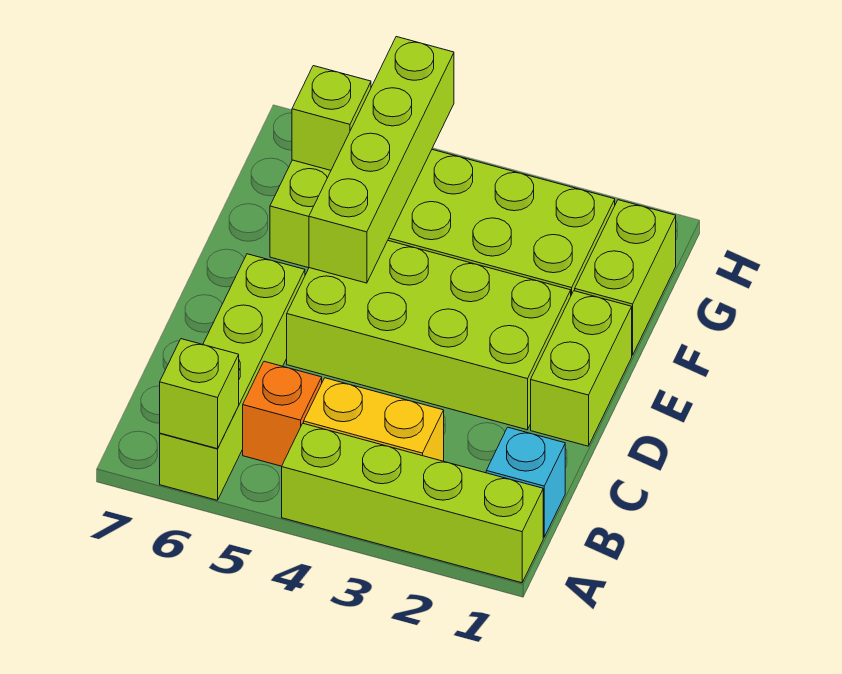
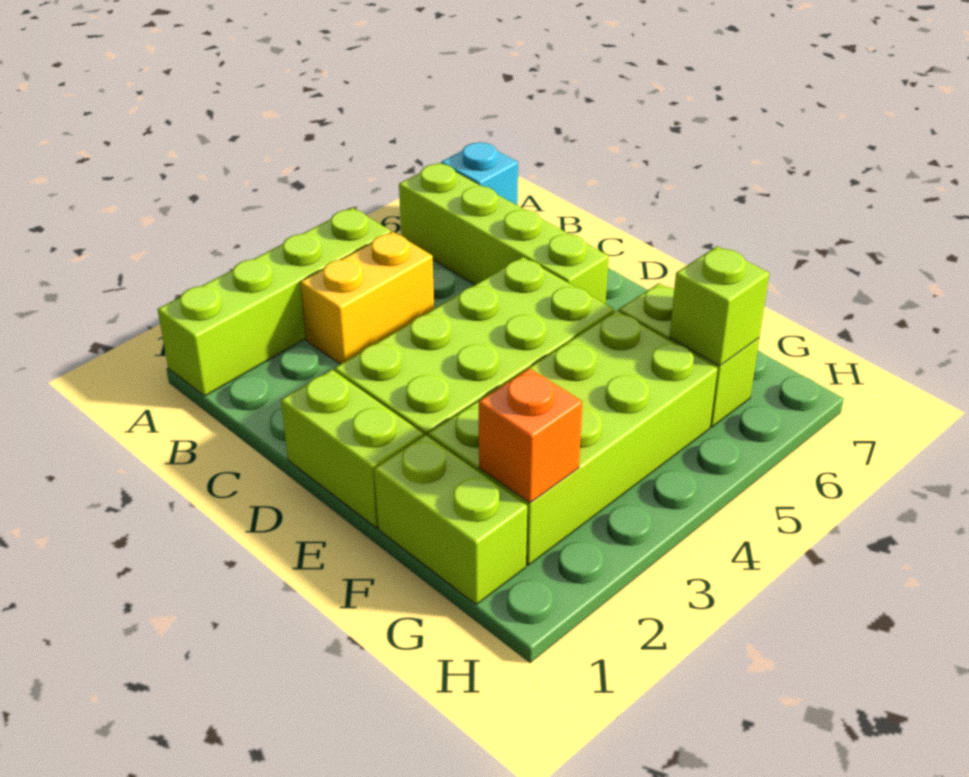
lime 1x1 brick [160,339,239,449] -> none
cyan 1x1 brick [486,427,565,537] -> cyan 1x1 brick moved to [441,142,518,205]
orange 1x1 brick [243,361,322,466] -> orange 1x1 brick moved to [479,368,582,503]
lime 1x4 brick [309,37,454,283] -> none

